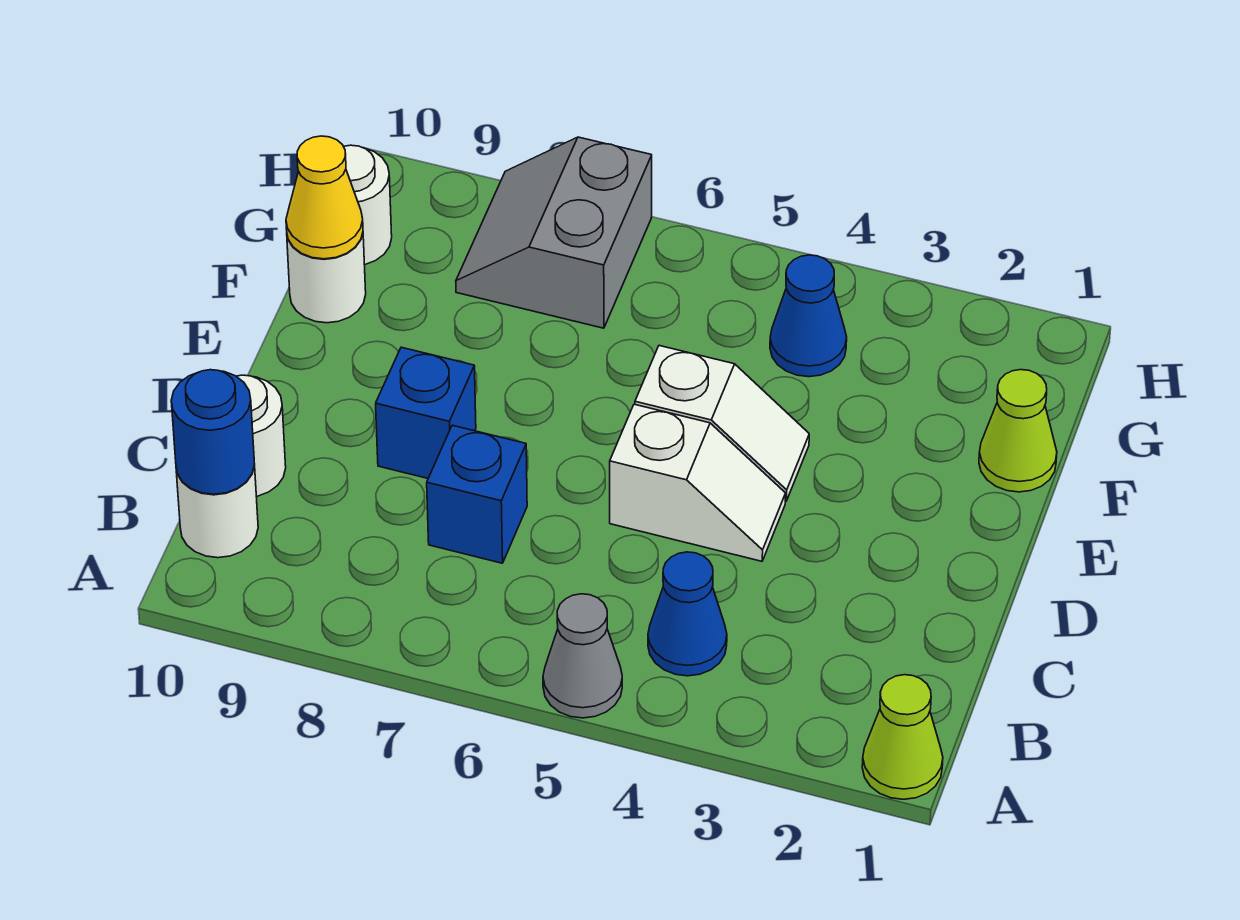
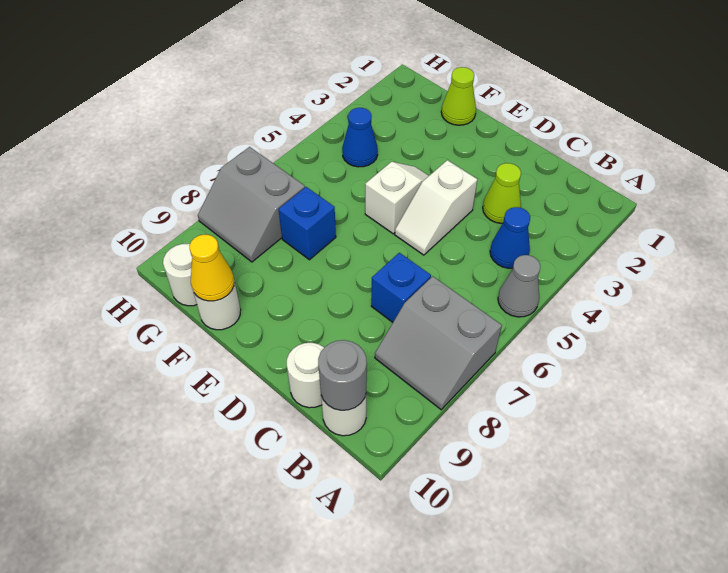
lime 1x1 cone [862,675,943,799] -> lime 1x1 cone moved to [483,163,521,223]
none -> grey 2x2 slope [375,276,502,410]
blue 1x1 round brick [171,370,255,494] -> grey 1x1 round brick [318,340,367,410]
white 1x2 slope [610,404,786,561] -> white 1x2 slope turned to [395,160,477,255]
blue 1x1 brick [376,347,476,478] -> blue 1x1 brick moved to [278,187,336,260]

